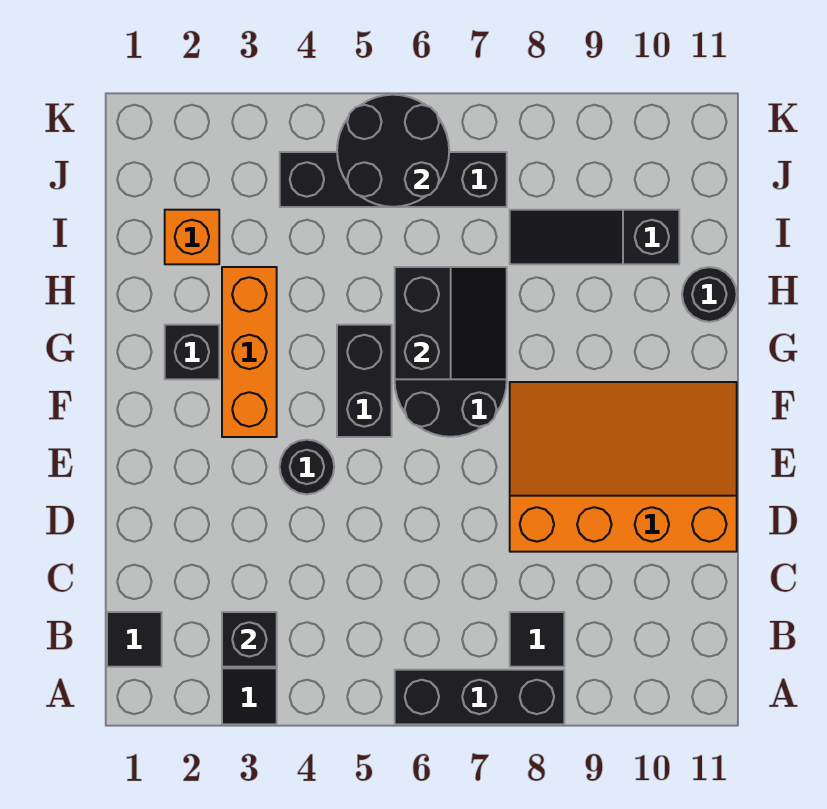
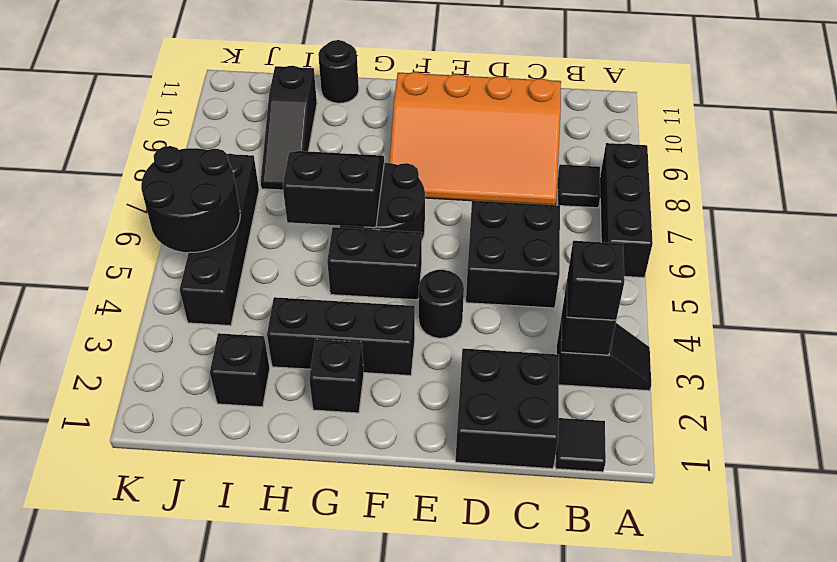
none -> black 1x1 brick [567,241,624,320]
none -> black 2x2 brick [456,349,559,469]
none -> black 2x2 brick [466,201,560,308]
orange 3x4 slope [510,382,737,552] -> orange 3x4 slope turned to [389,72,561,205]
orange 1x3 brick [222,267,277,437] -> black 1x3 brick [267,297,415,376]
orange 1x1 brick [165,210,219,264] -> black 1x1 brick [210,333,270,407]

